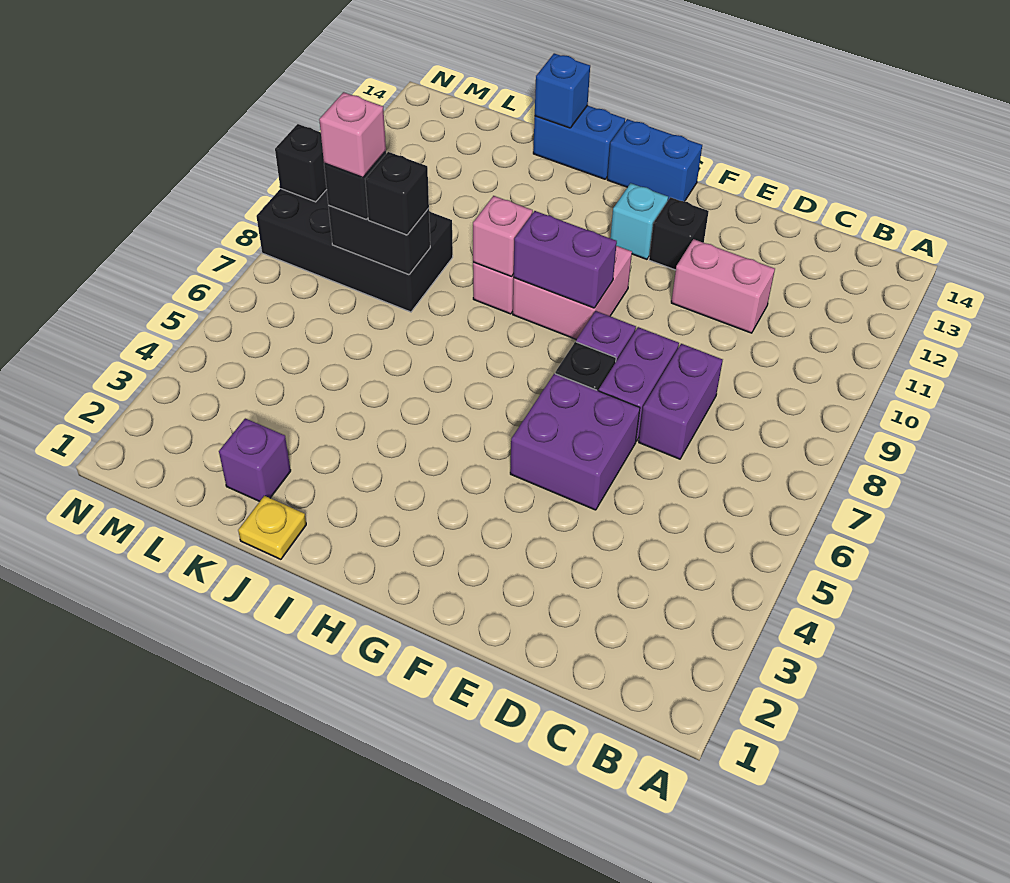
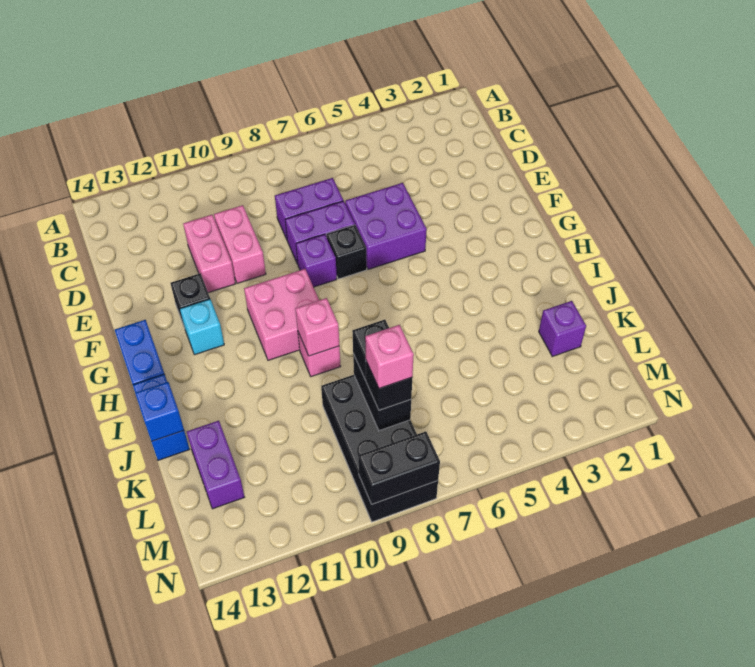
none -> pink 1x2 brick [214,205,266,283]
purple 1x2 brick [513,211,617,308] -> purple 1x2 brick moved to [187,421,244,509]
yellow 1x1 plate [238,496,306,559] -> none
black 1x1 brick [275,124,327,202] -> black 1x2 brick [358,431,440,504]

